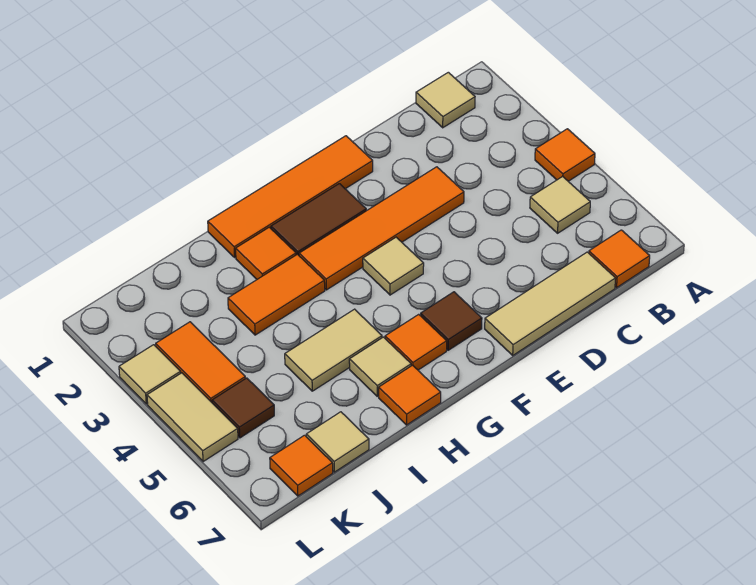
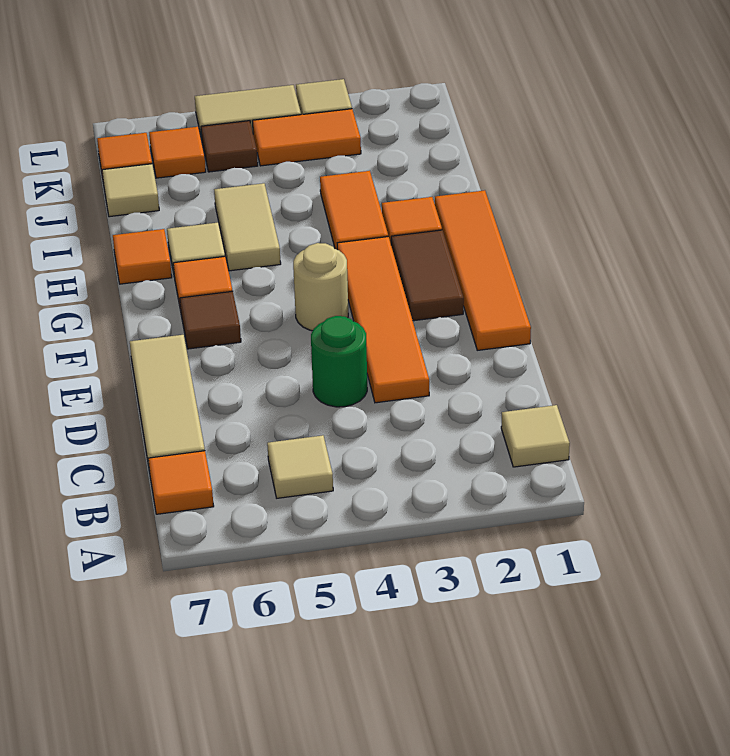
orange 1x1 tile [535,129,595,181] -> orange 1x1 tile moved to [149,127,206,178]
none -> green 1x1 round brick [311,316,367,407]
tan 1x1 tile [363,237,424,295] -> tan 1x1 round brick [293,243,348,331]

